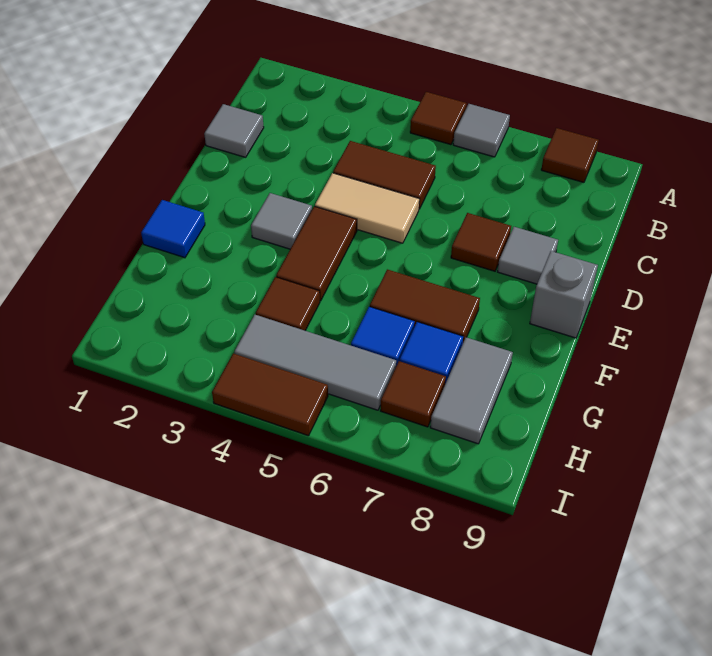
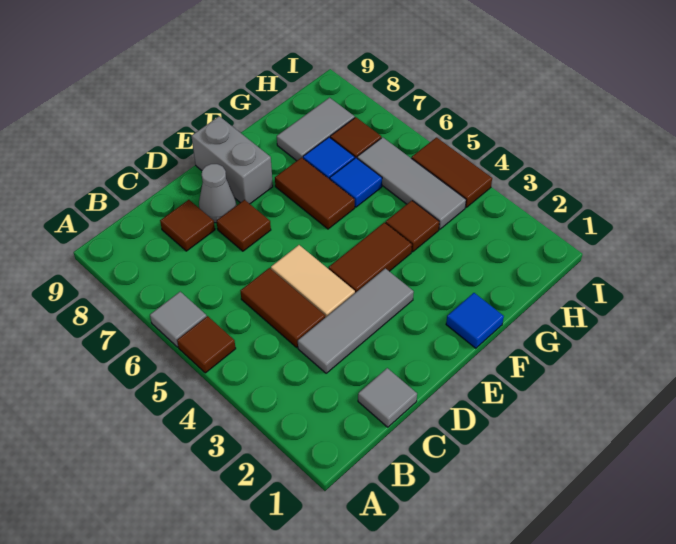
brown 1x1 tile [541,128,599,182] -> brown 1x1 tile moved to [160,200,215,251]
grey 1x1 tile [498,227,558,284] -> grey 1x1 cone [199,164,236,223]
grey 1x1 tile [251,193,312,249] -> grey 1x3 tile [298,268,414,373]
grey 1x1 brick [530,251,598,338] -> grey 1x2 brick [191,116,273,204]

